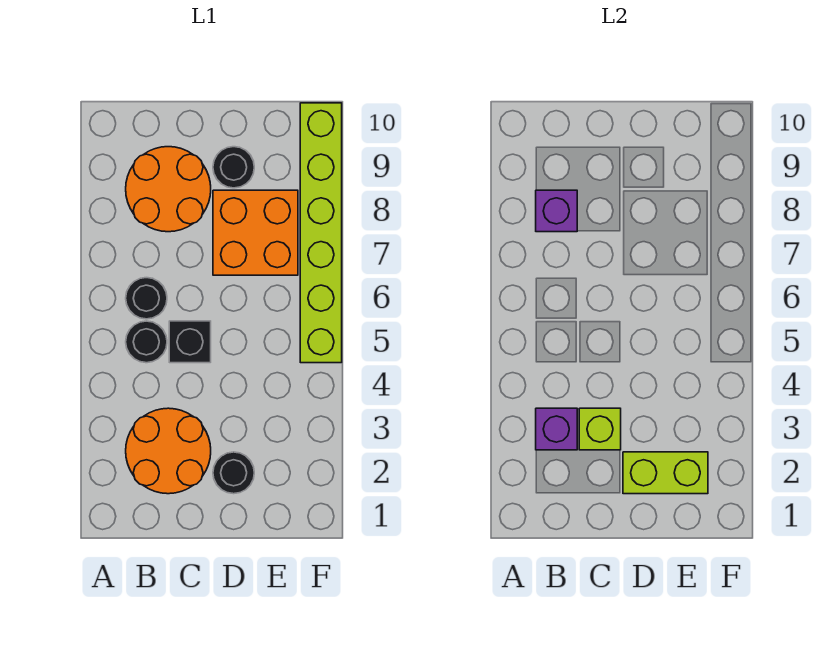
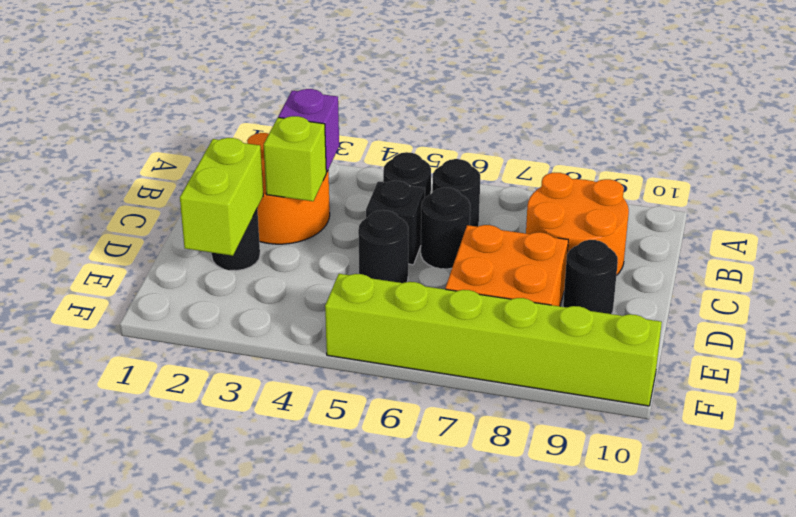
purple 1x1 brick [536,190,577,232] -> none
none -> black 1x1 round brick [421,188,470,269]
none -> black 1x1 round brick [358,210,408,283]

